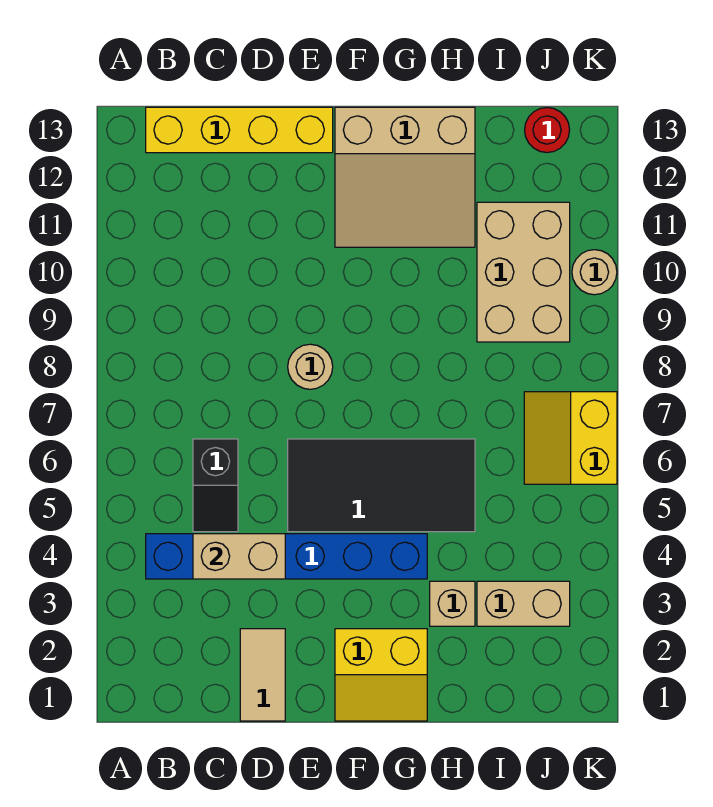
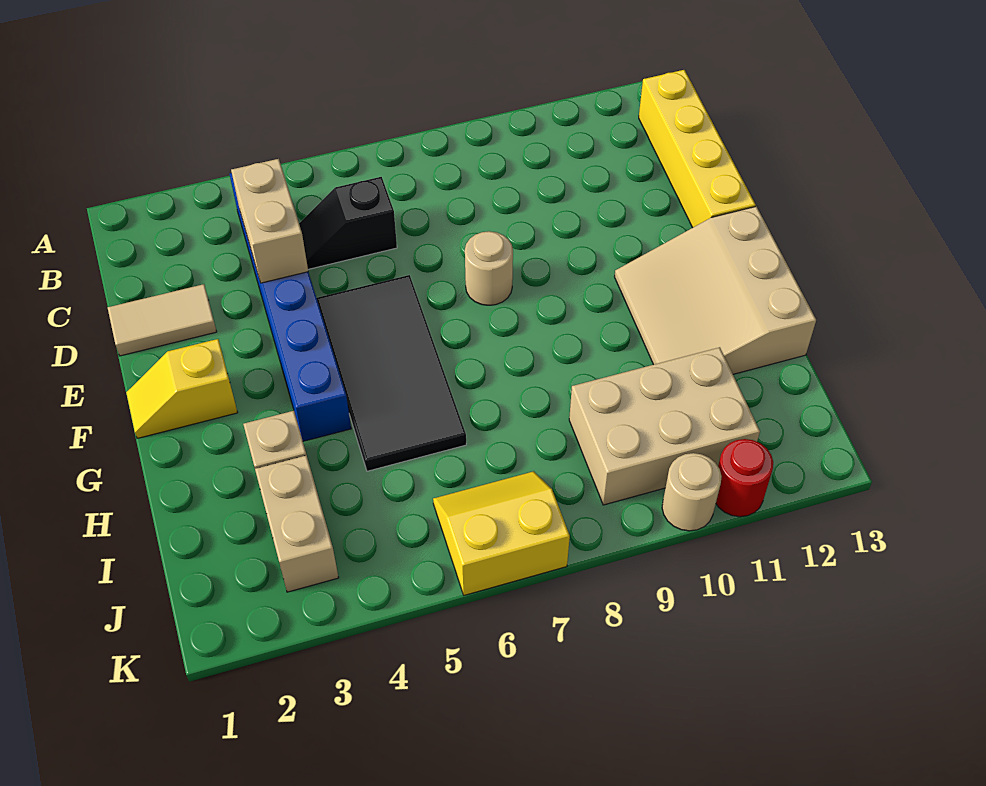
yellow 2x2 slope [335,629,427,721] -> yellow 1x2 slope [126,339,238,438]
red 1x1 round brick [525,108,570,153] -> red 1x1 round brick moved to [716,439,773,517]

